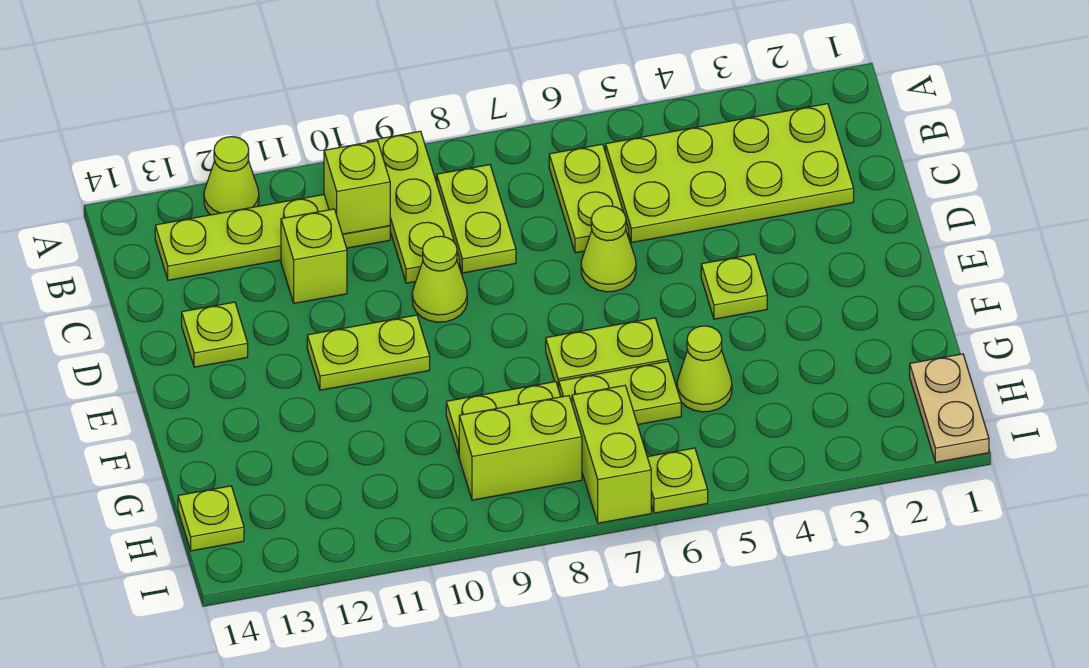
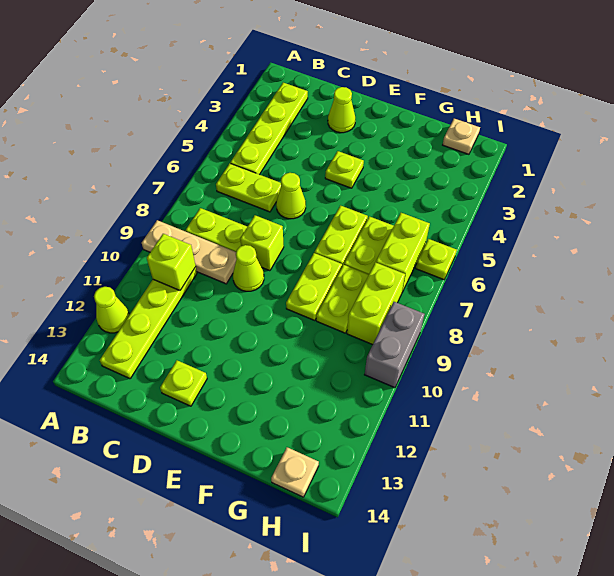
lime 1x3 plate [367,131,460,283] -> tan 1x3 plate [142,220,236,284]
lime 2x4 plate [606,104,854,243] -> lime 1x4 plate [230,83,308,175]
lime 1x1 brick [281,209,347,303] -> lime 1x1 brick moved to [240,215,284,271]
lime 1x2 plate [307,315,430,390] -> lime 1x2 plate moved to [286,253,342,321]
lime 1x1 cone [677,326,732,412] -> lime 1x1 cone moved to [328,87,355,133]
tan 1x2 plate [910,354,989,462] -> tan 1x1 plate [443,119,480,154]
lime 1x2 brick [572,385,651,523] -> lime 1x2 brick turned to [376,213,430,292]
lime 1x1 plate [178,486,244,551] -> tan 1x1 plate [271,447,319,497]
none -> grey 1x2 brick [365,302,424,388]

